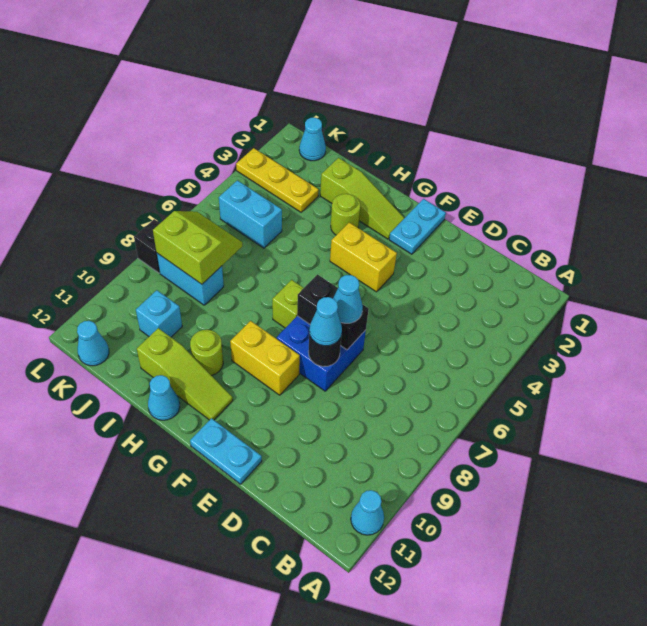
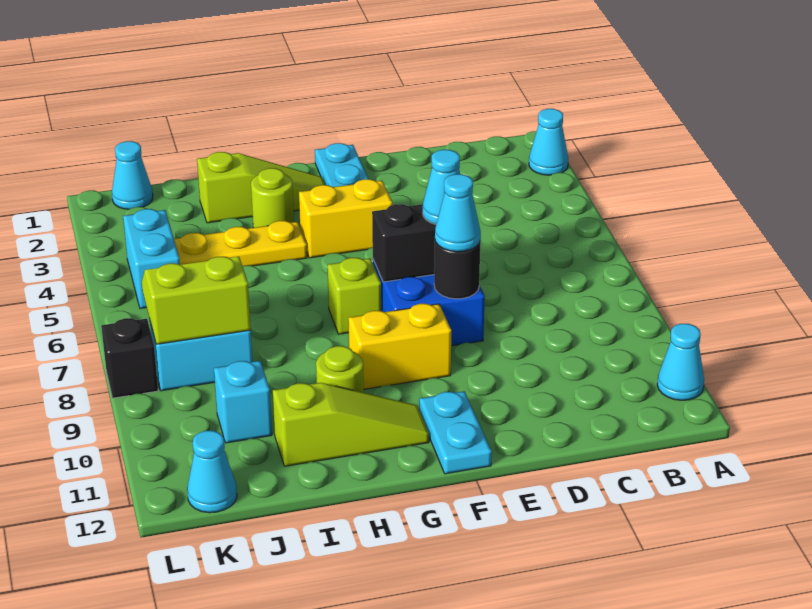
cyan 1x2 plate [190,418,262,484] -> cyan 1x2 plate turned to [419,391,492,474]
cyan 1x1 cone [148,375,180,420] -> cyan 1x1 cone moved to [529,109,568,175]
yellow 1x3 plate [236,148,319,212] -> yellow 1x3 plate moved to [174,221,307,266]
cyan 1x2 brick [219,180,282,248] -> cyan 1x2 brick turned to [123,209,180,308]

